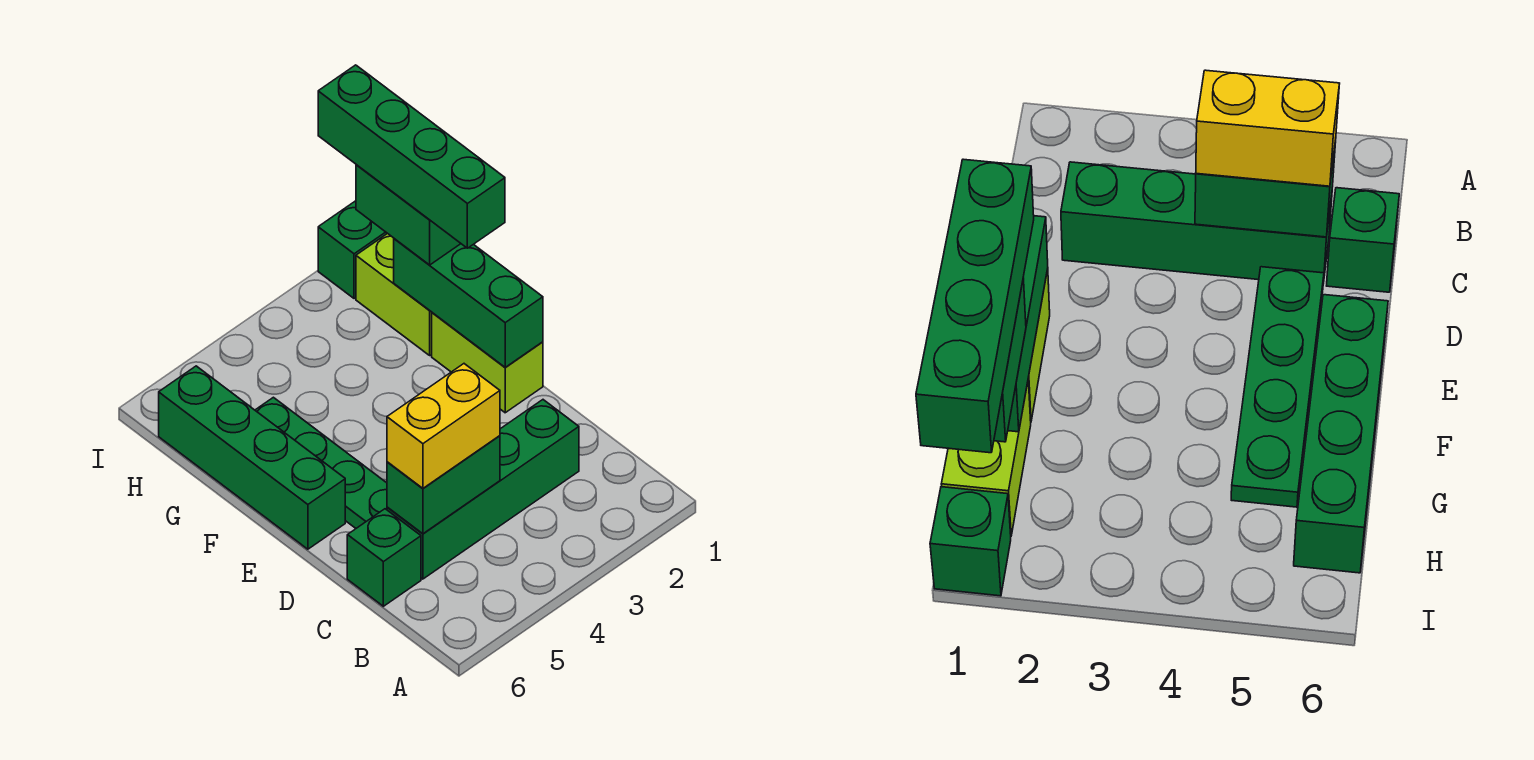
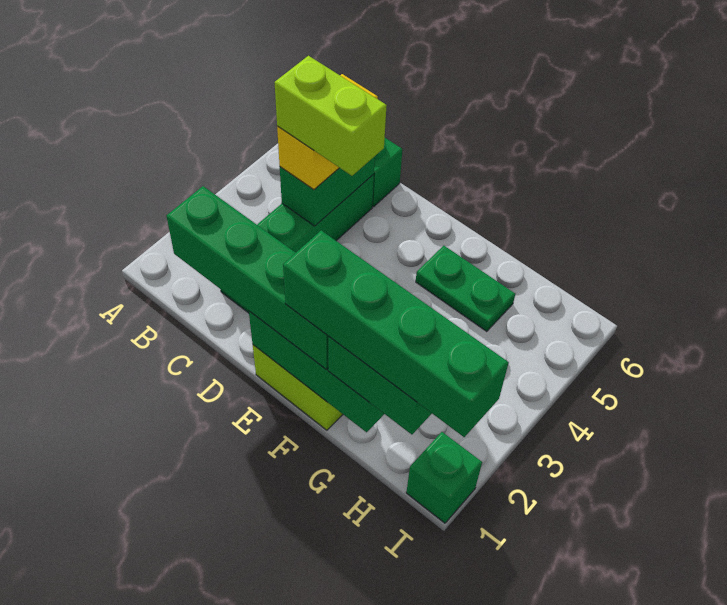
green 1x4 plate [255,397,387,528] -> green 1x2 plate [416,246,515,332]
green 1x4 brick [159,366,345,549] -> green 1x4 brick moved to [166,186,328,369]
lime 1x2 brick [356,233,432,355] -> lime 1x2 brick moved to [275,56,387,176]

